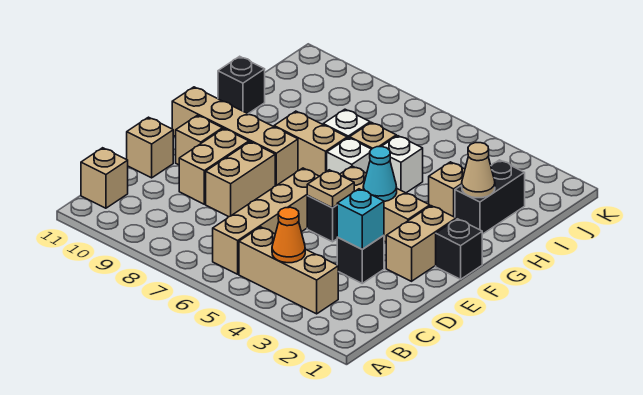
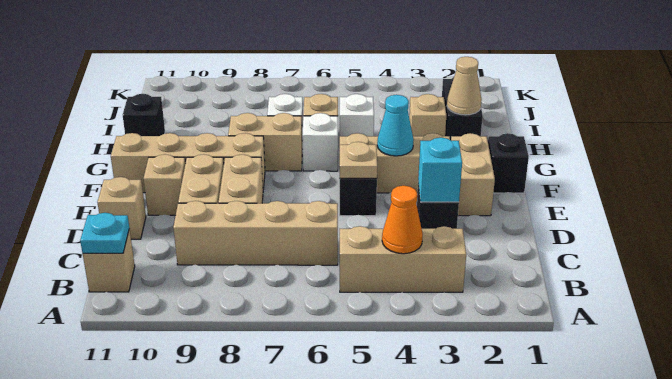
tan 1x4 brick [213,168,319,274] -> tan 1x4 brick turned to [173,201,338,265]
none -> cyan 1x1 plate [80,213,129,253]

